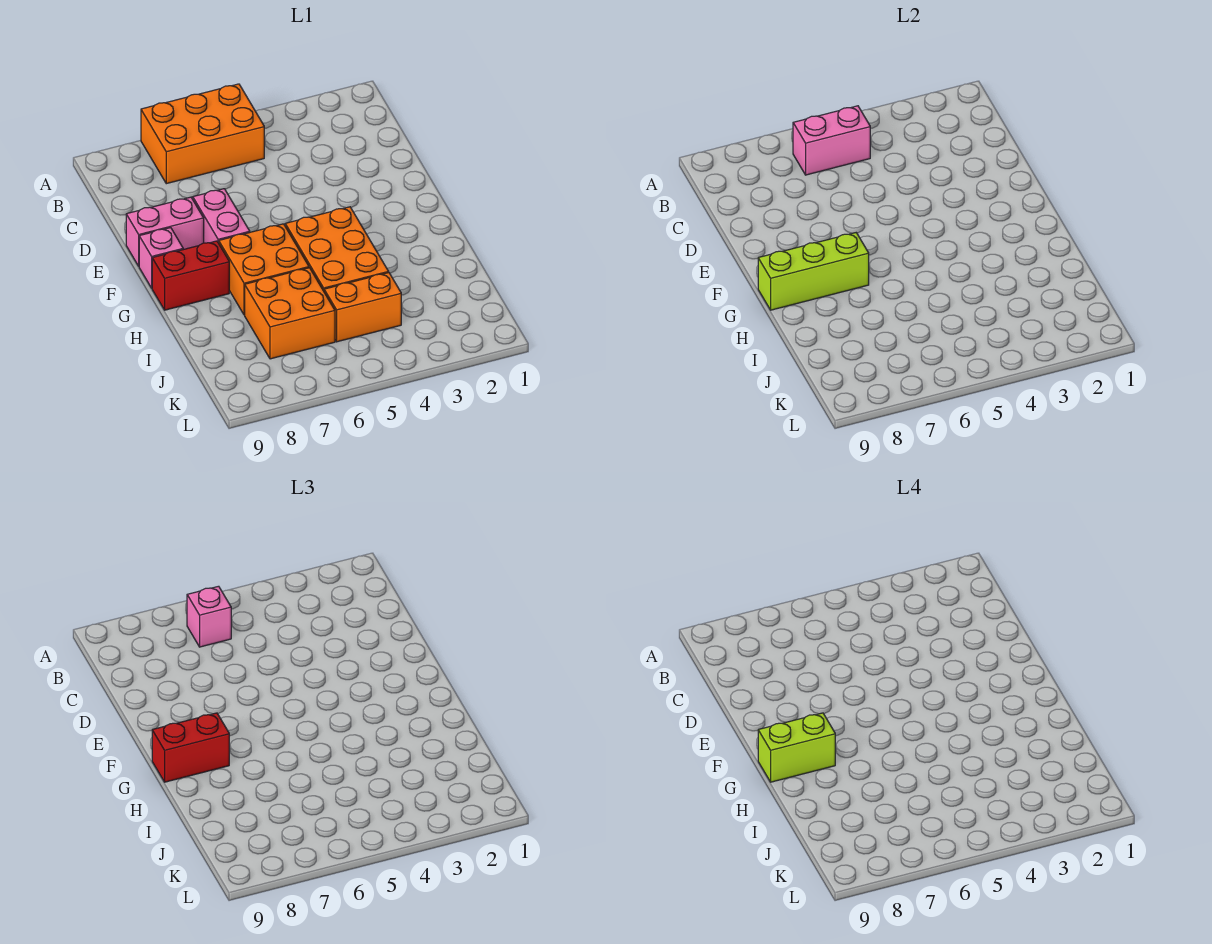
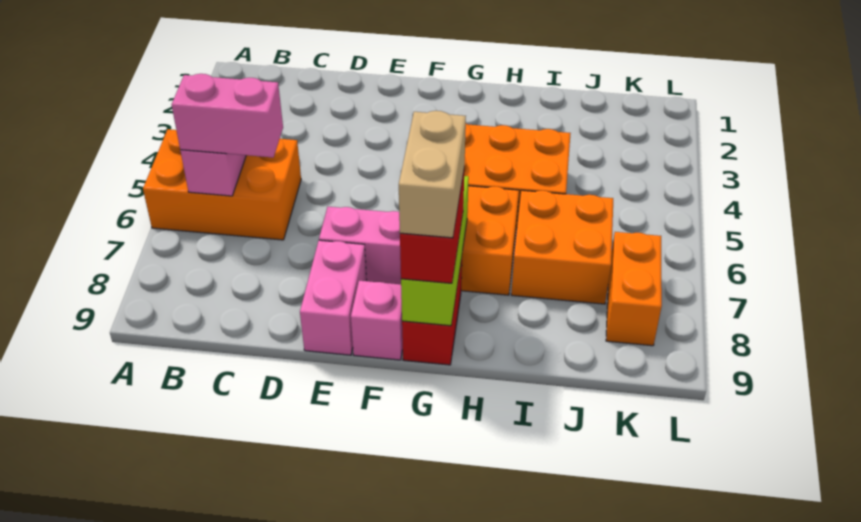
orange 2x3 brick [141,84,264,184] -> orange 2x3 brick turned to [143,129,301,240]
pink 1x1 brick [187,586,231,647] -> pink 1x2 brick [172,74,283,158]
lime 1x2 brick [758,713,835,782] -> tan 1x2 brick [399,111,466,238]
orange 1x2 brick [324,273,401,342] -> orange 1x2 brick moved to [606,232,662,346]

